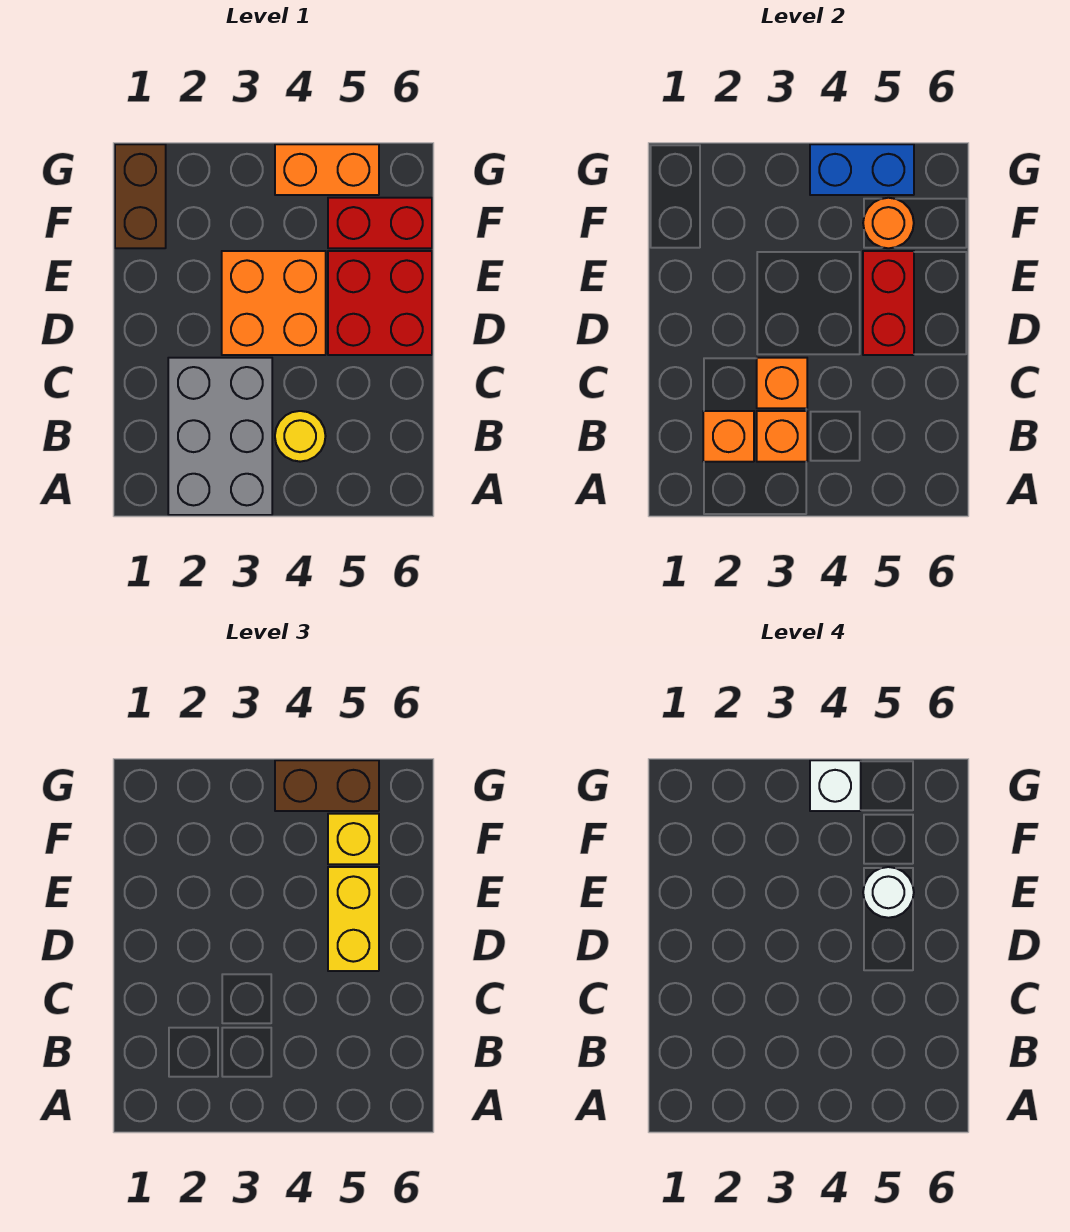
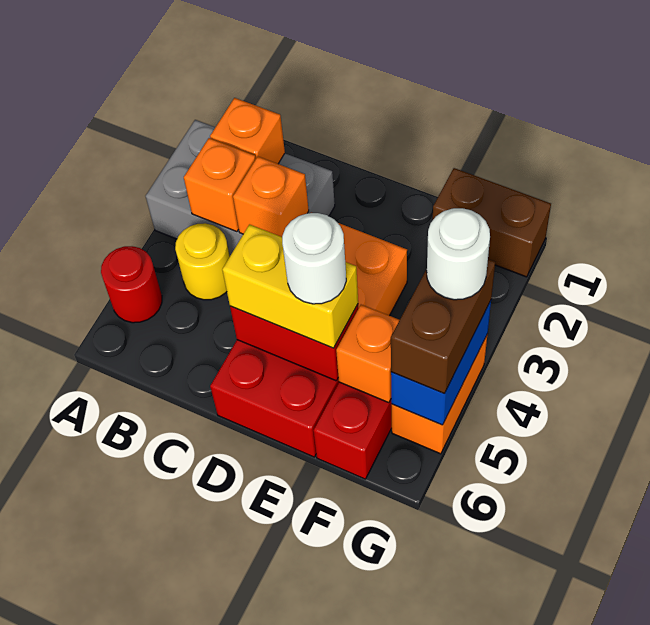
none -> red 1x1 round brick [101,246,162,323]
orange 1x1 round brick [863,198,914,248] -> orange 1x1 brick [336,305,399,403]
yellow 1x1 brick [328,814,379,864] -> none
white 1x1 brick [810,760,861,811] -> white 1x1 round brick [427,208,490,300]

